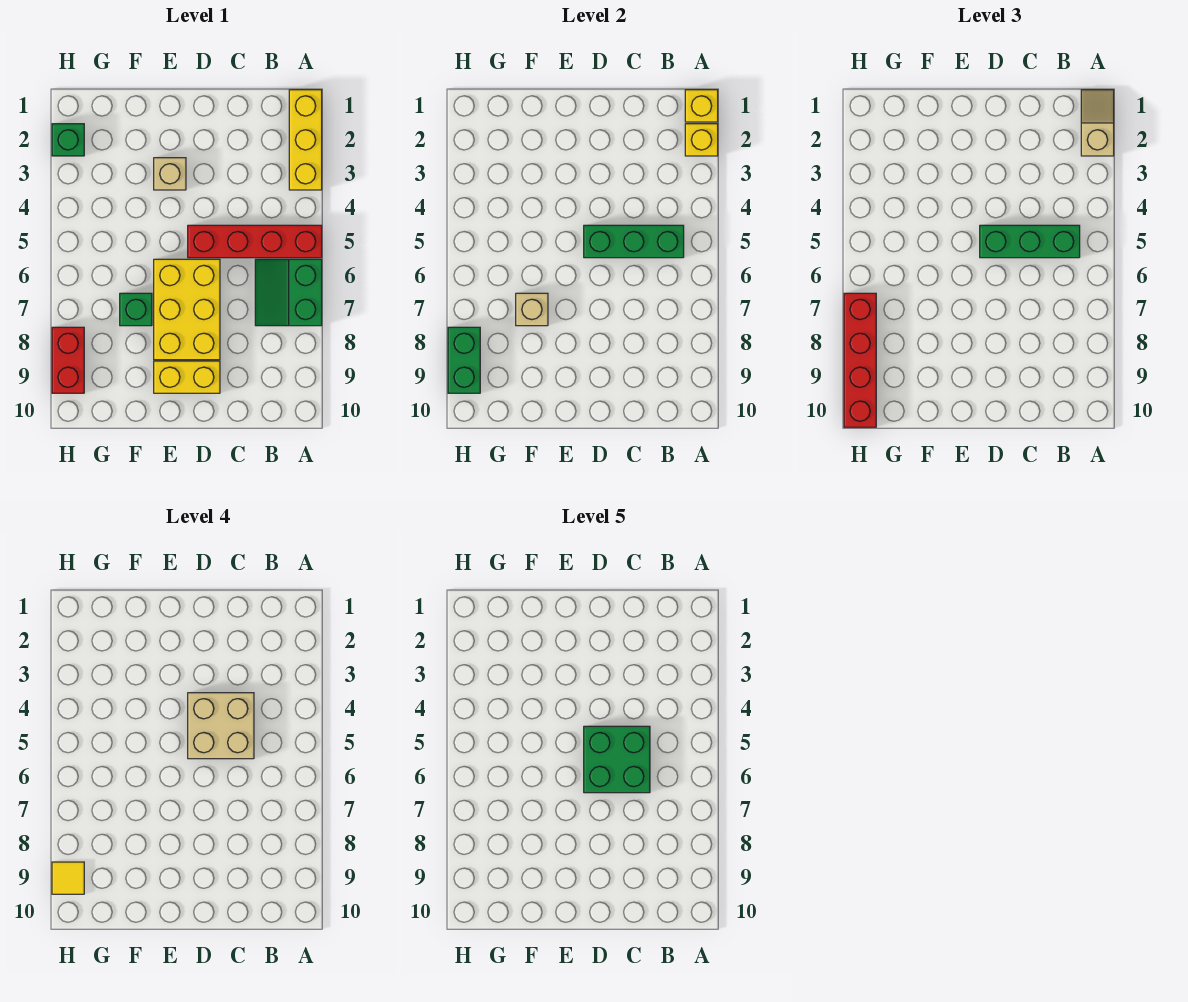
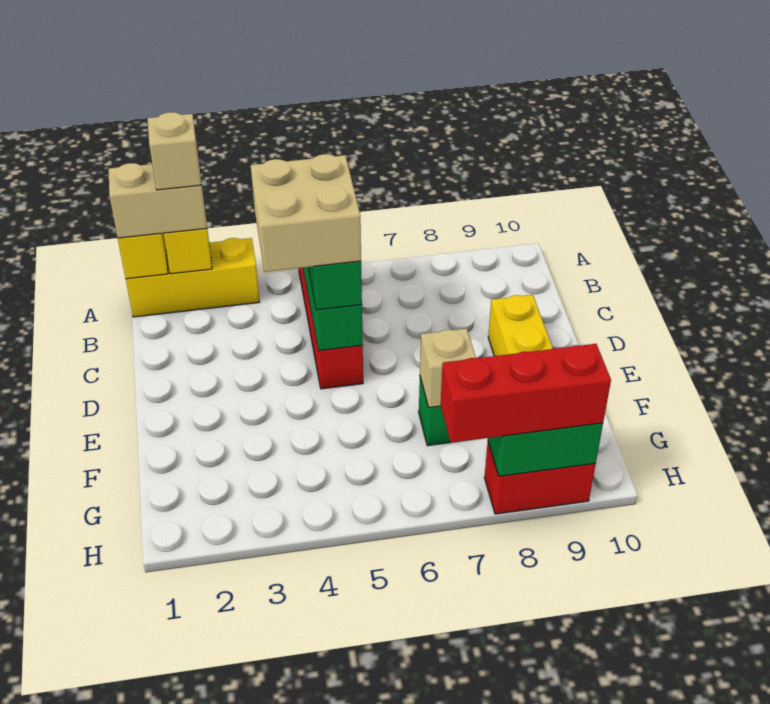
tan 1x2 slope [1081,90,1114,156] -> tan 1x2 brick [109,163,207,238]
green 2x2 slope [255,259,322,326] -> none
green 2x2 brick [584,726,650,793] -> none
yellow 2x3 brick [154,259,220,360] -> none
tan 1x1 brick [154,158,186,190] -> tan 1x1 brick moved to [147,112,201,190]
green 1x1 brick [52,124,84,156] -> none
red 1x4 brick [844,293,876,427] -> red 1x3 brick [441,344,611,443]
yellow 1x1 tile [52,862,84,894] -> none

